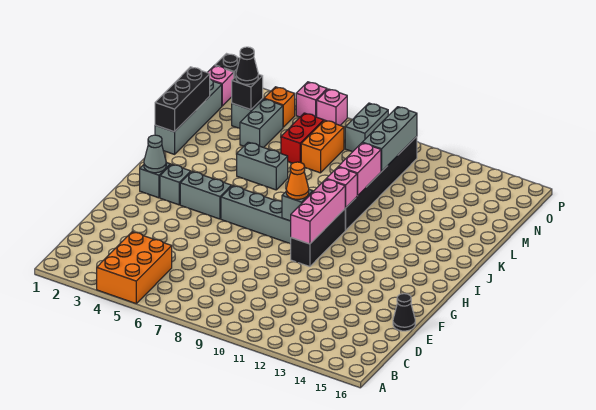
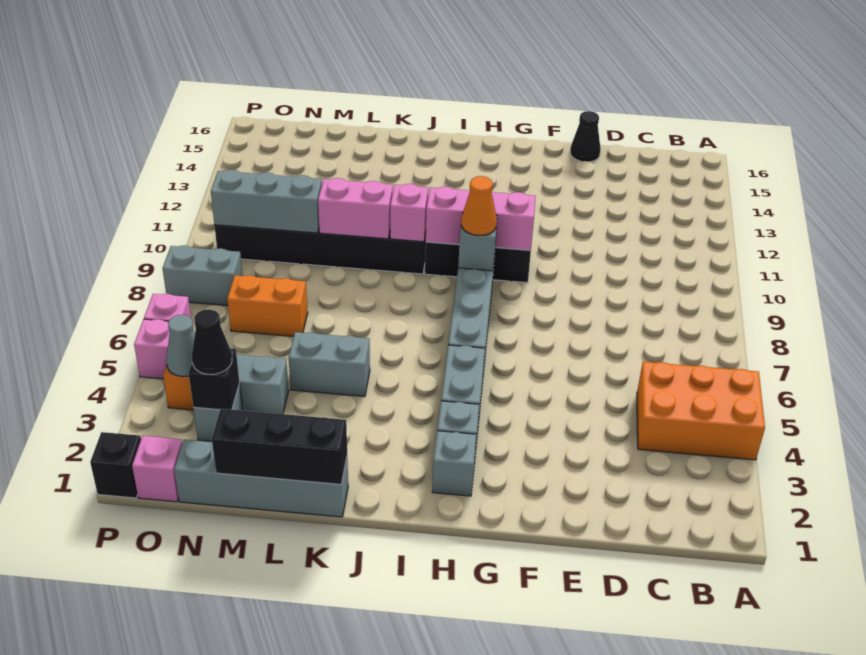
grey 1x1 cone [144,135,166,173] -> grey 1x1 cone moved to [166,315,195,377]
grey 1x2 brick [237,142,288,190] -> grey 1x2 brick turned to [289,332,370,396]
red 1x2 brick [281,113,324,163] -> none

